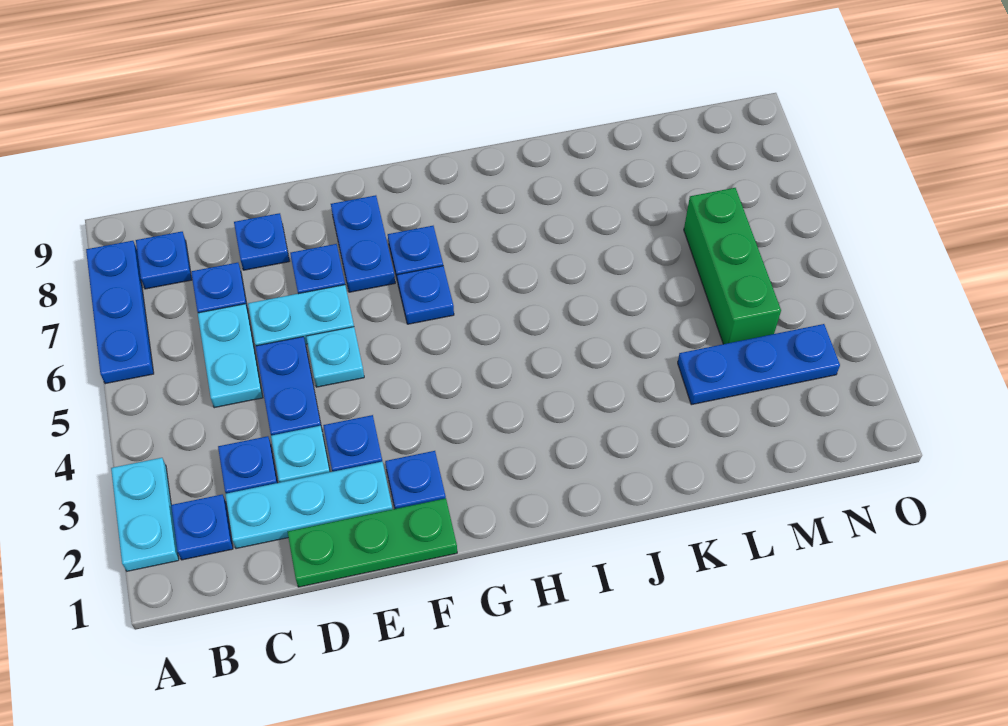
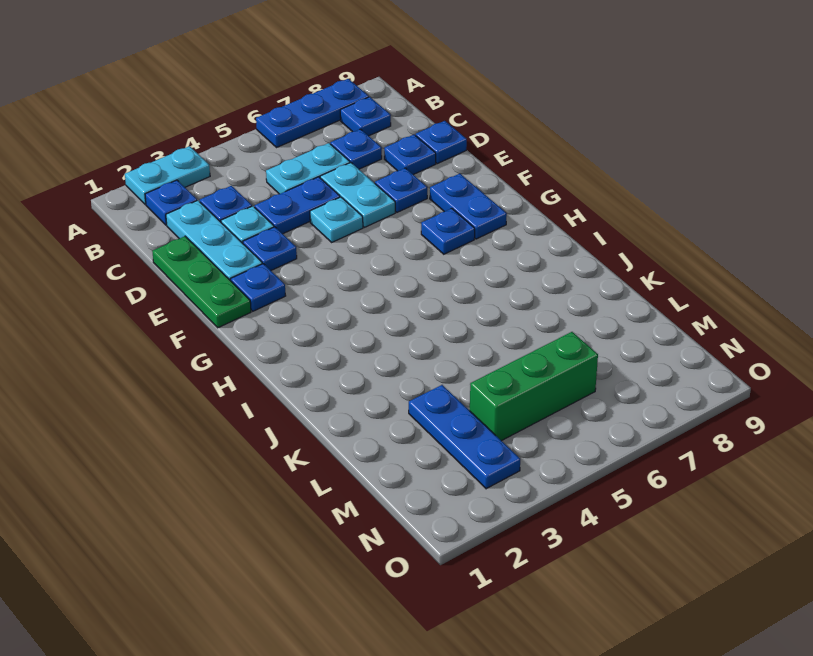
blue 1x2 plate [331,195,395,292] -> blue 1x2 plate turned to [430,174,507,239]
blue 1x1 plate [397,266,454,324] -> blue 1x1 plate moved to [416,121,467,164]

